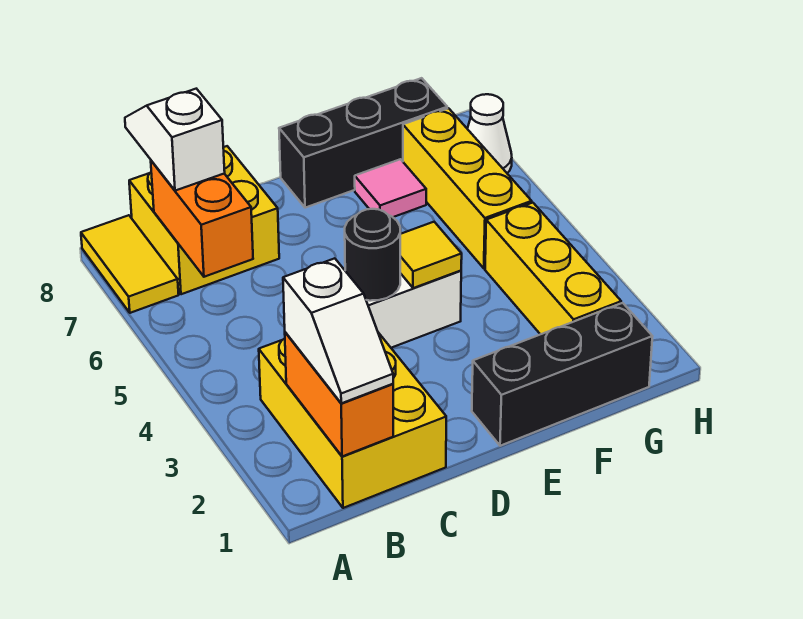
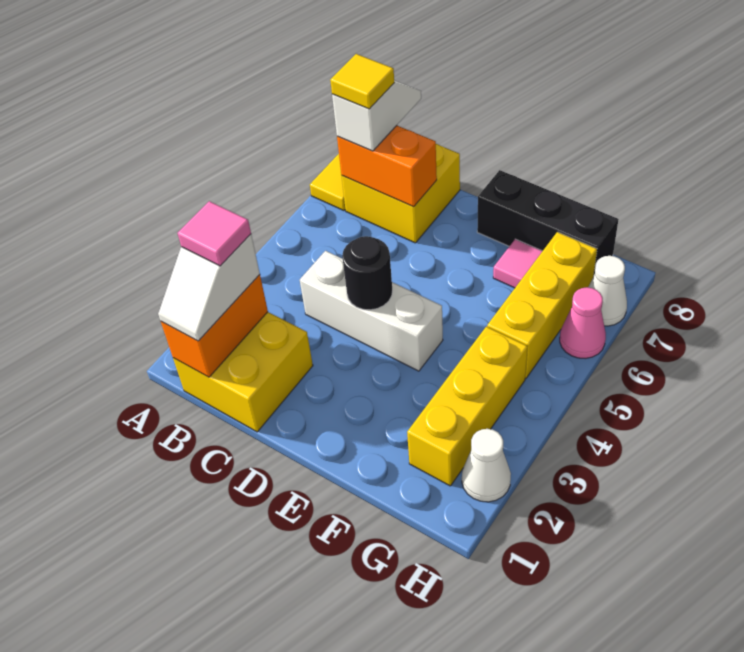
yellow 2x3 brick [259,333,446,508] -> yellow 2x2 brick [173,312,313,432]
none -> pink 1x1 tile [178,201,251,266]
orange 1x2 brick [151,161,253,277] -> orange 1x2 brick turned to [337,126,437,207]
black 1x3 brick [472,303,652,446] -> none
yellow 1x1 tile [400,222,462,288] -> yellow 1x1 tile moved to [330,54,394,109]
none -> white 1x1 cone [462,429,511,502]
none -> pink 1x1 cone [560,287,606,359]

